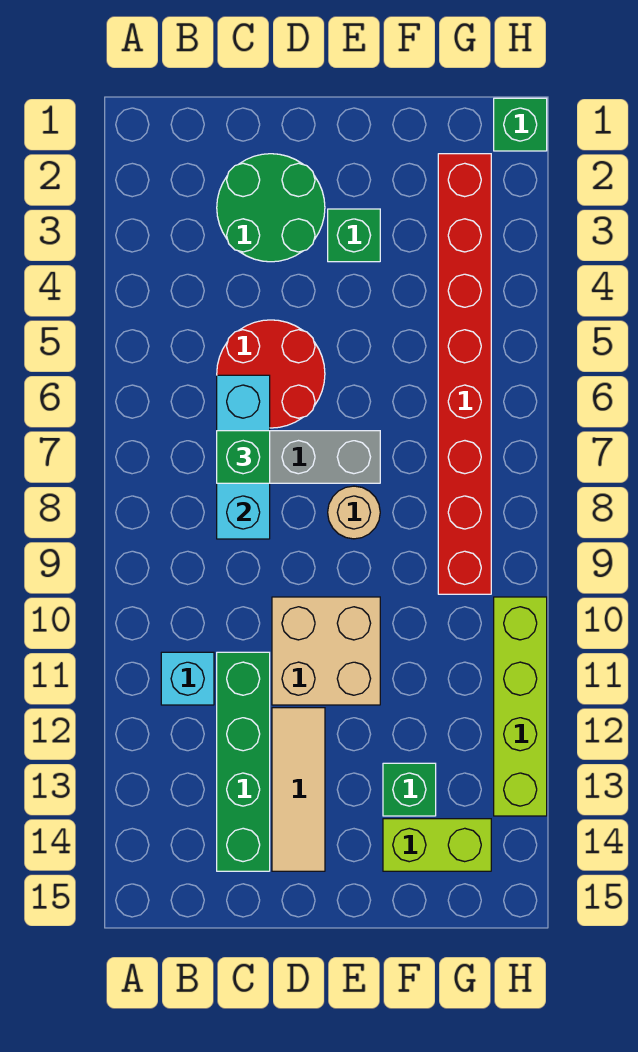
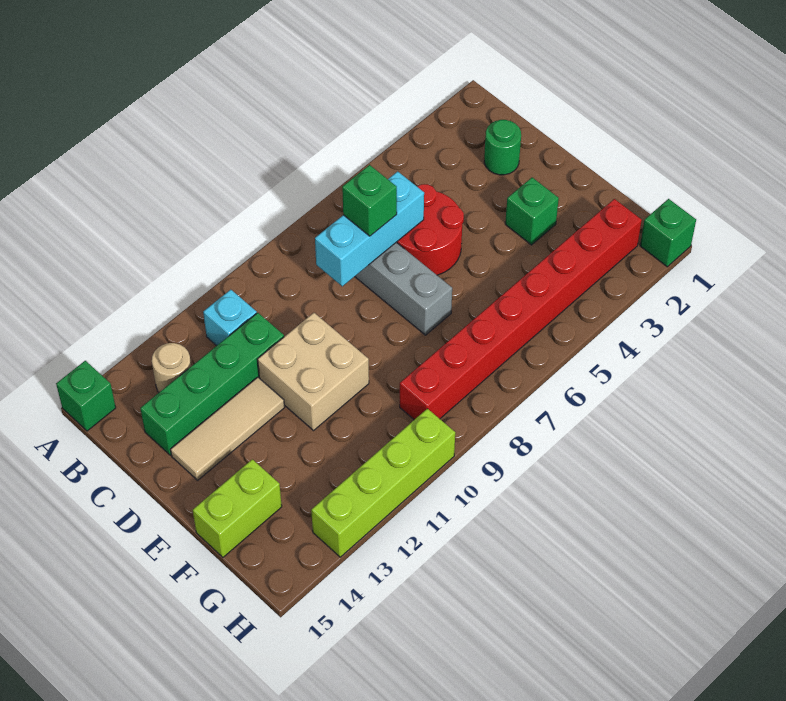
green 2x2 round brick [217,154,325,262] -> green 1x1 round brick [484,120,521,175]
tan 1x1 round brick [328,486,380,539] -> tan 1x1 round brick moved to [152,343,191,392]
green 1x1 brick [383,763,436,816] -> green 1x1 brick moved to [56,361,116,431]
lime 1x2 brick [383,819,491,871] -> lime 1x2 brick turned to [193,459,282,557]

